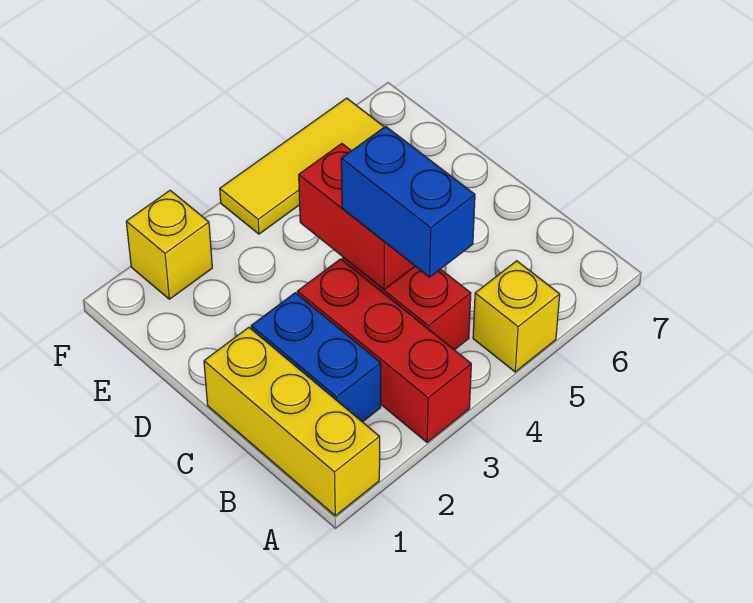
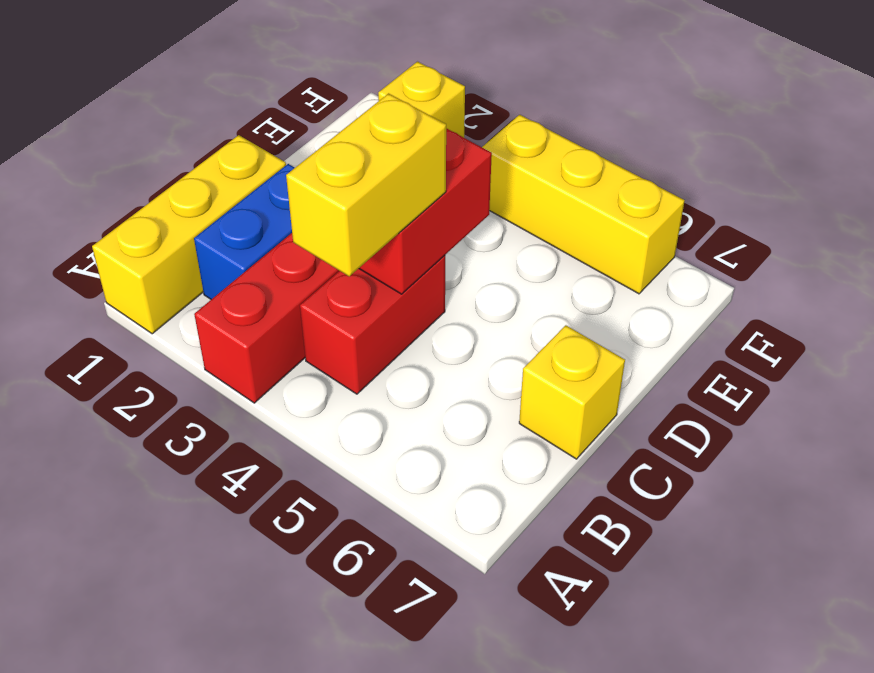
yellow 1x1 brick [473,261,560,372] -> yellow 1x1 brick moved to [519,325,625,459]
blue 1x2 brick [341,126,475,277] -> yellow 1x2 brick [286,93,446,276]
yellow 1x3 tile [220,98,384,234] -> yellow 1x3 brick [482,115,685,294]

